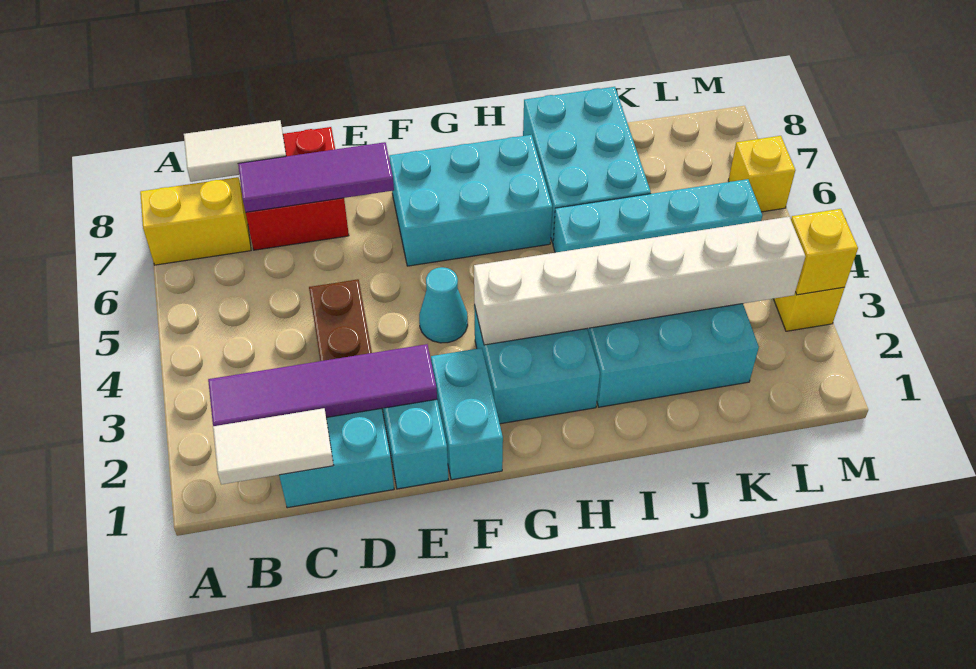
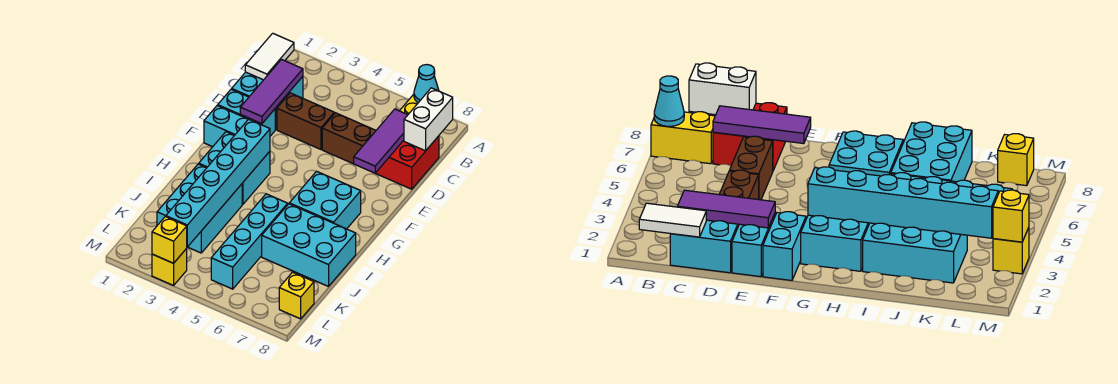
purple 1x4 tile [208,344,437,426] -> purple 1x3 tile [240,60,303,124]
white 1x2 tile [184,120,286,182] -> white 1x2 brick [404,88,453,151]
none -> brown 1x2 brick [322,113,376,164]
cyan 1x1 cone [419,267,468,343] -> cyan 1x1 cone moved to [414,65,439,103]
cyan 2x3 brick [389,135,552,266] -> cyan 2x2 brick [289,171,361,229]
white 1x6 brick [474,217,805,345] -> cyan 1x6 brick [166,119,270,247]
yellow 1x1 brick [728,136,795,212] -> yellow 1x1 brick moved to [279,272,314,319]

